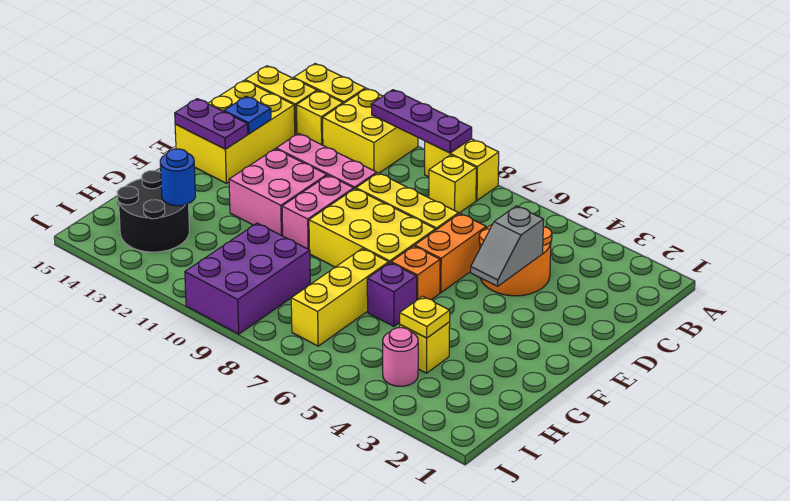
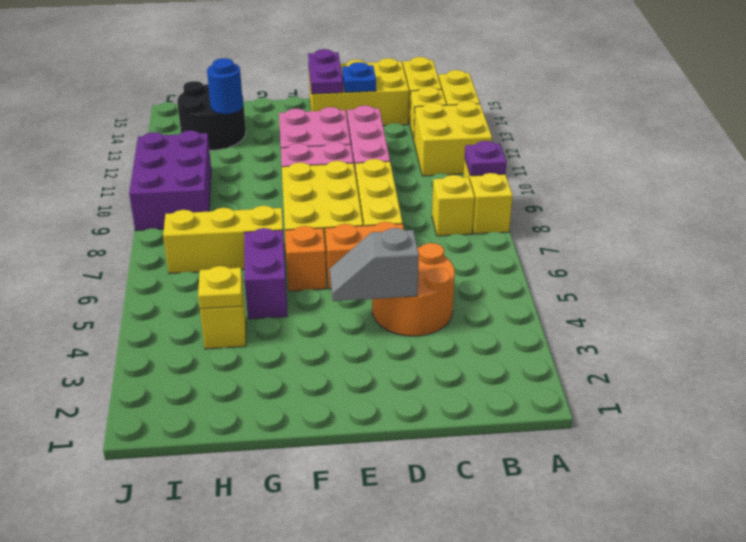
purple 1x3 plate [371,90,472,153] -> purple 1x1 plate [465,141,506,176]
purple 1x1 brick [367,263,417,326] -> purple 1x2 brick [244,228,288,319]
purple 2x3 brick [185,223,310,334] -> purple 2x3 brick turned to [129,131,211,231]
pink 1x1 round brick [383,328,418,386] -> none

